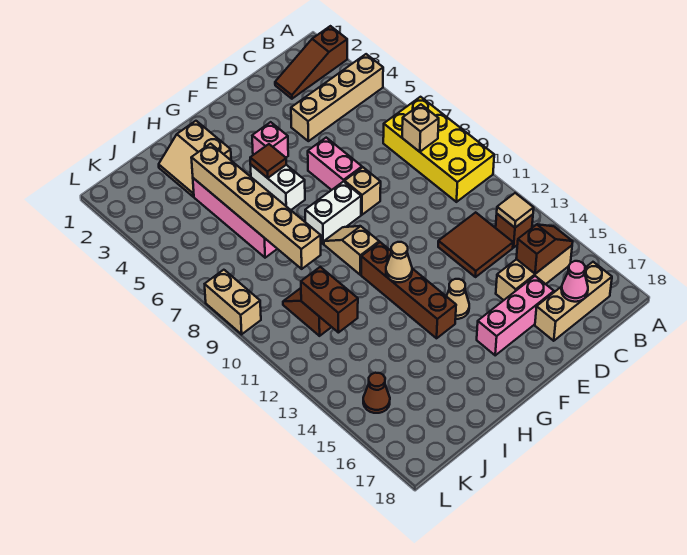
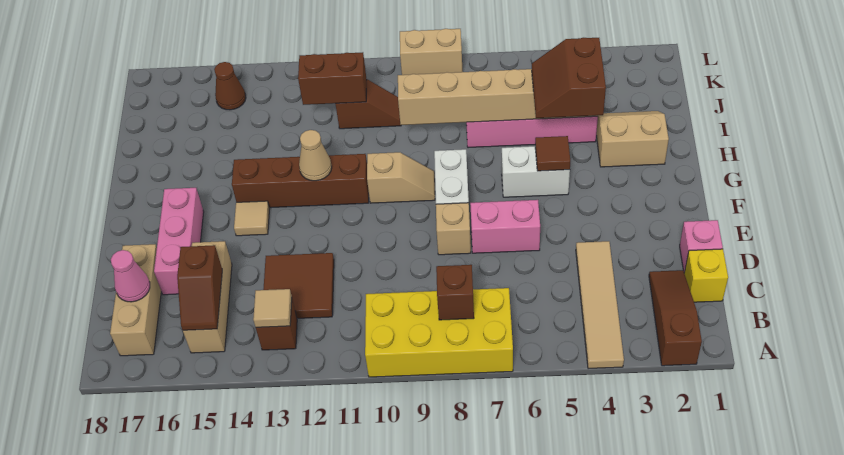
tan 1x4 brick [291,54,383,141] -> tan 1x4 tile [576,241,624,369]
tan 1x1 brick [402,104,439,152] -> brown 1x1 brick [436,265,474,320]
none -> yellow 1x1 brick [684,249,728,302]
pink 1x1 brick [252,122,288,157] -> pink 1x1 brick moved to [680,220,723,272]
tan 1x1 cone [446,279,469,319] -> tan 1x1 tile [234,201,269,236]
none -> brown 2x2 slope [532,38,606,118]

